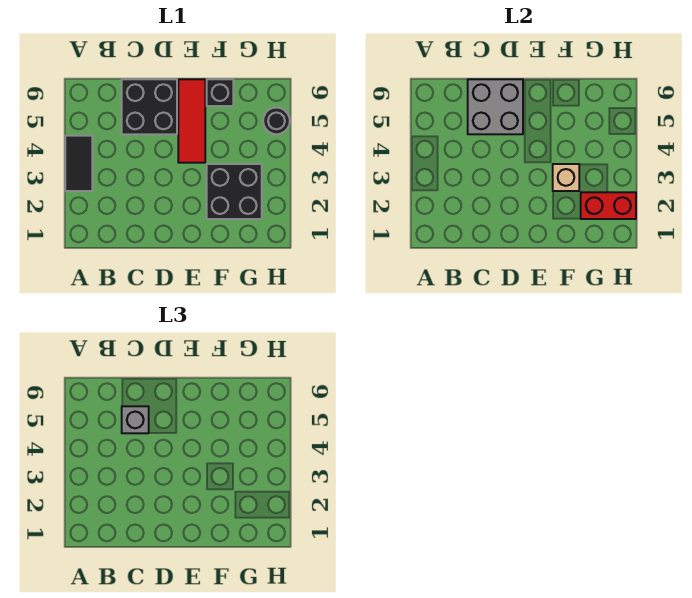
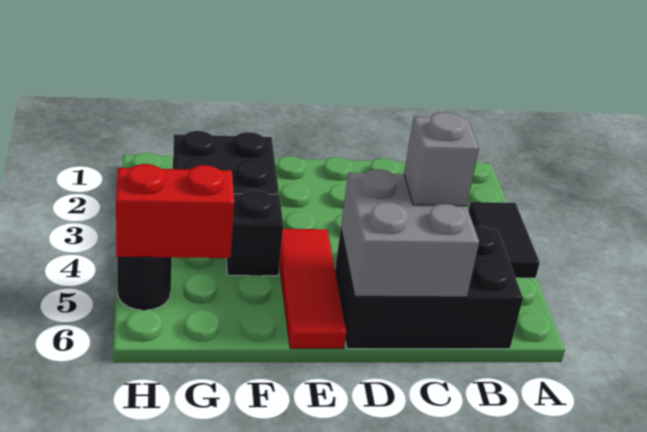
black 2x2 brick [122,79,177,134] -> black 2x3 brick [335,226,523,349]
tan 1x1 brick [553,164,579,191] -> none
black 1x1 brick [207,79,233,106] -> black 1x1 brick moved to [226,190,283,276]
red 1x2 brick [581,192,636,219] -> red 1x2 brick moved to [116,164,235,258]

